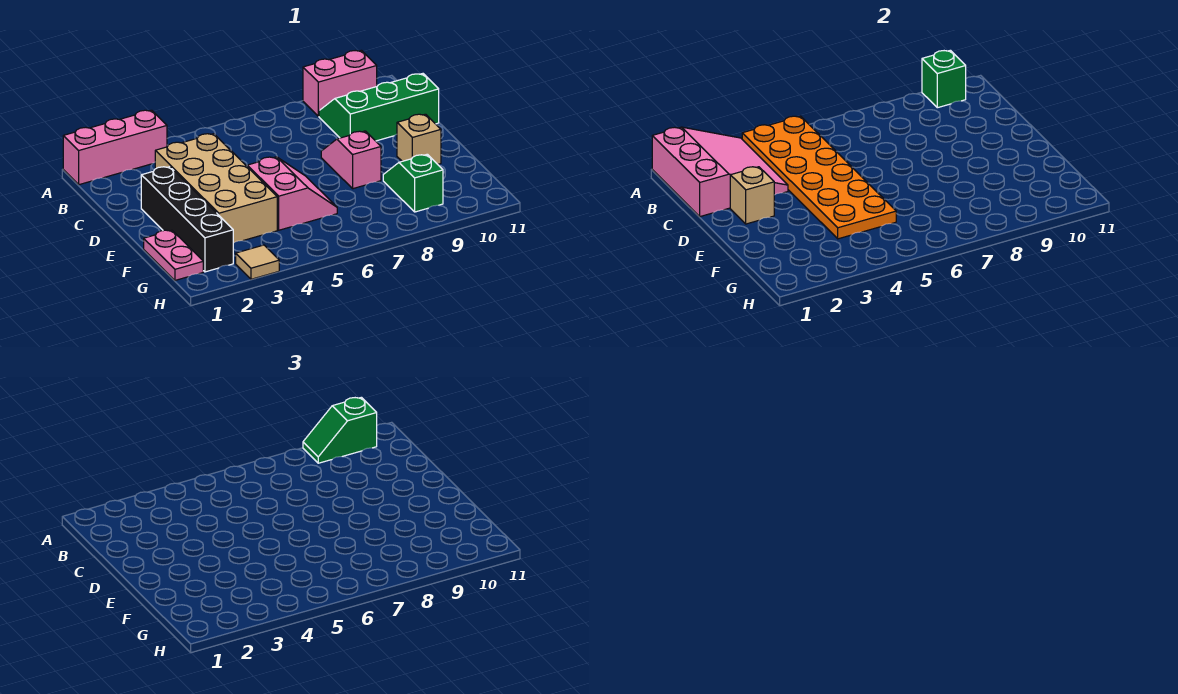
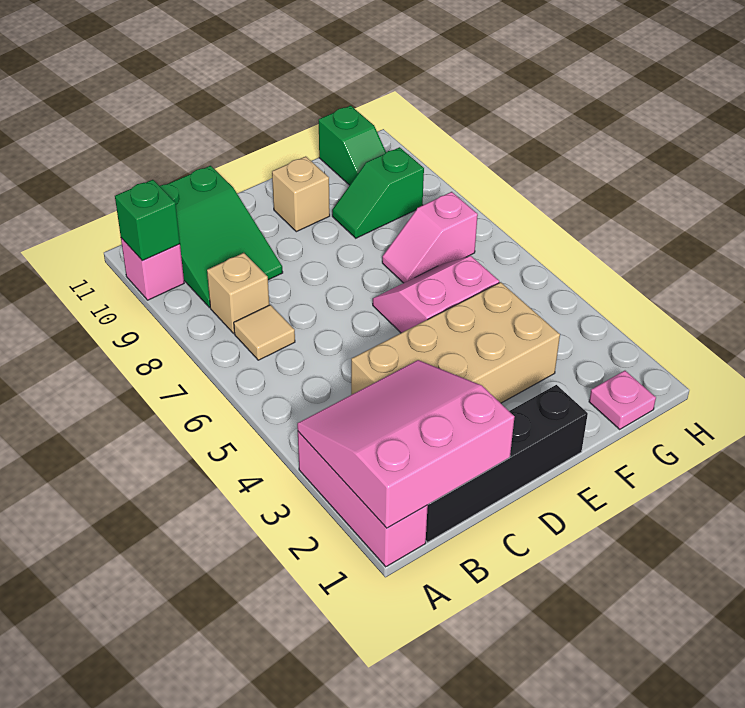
orange 2x6 plate [742,116,896,239] -> none
pink 1x2 brick [303,50,377,116] -> pink 1x1 brick [121,238,184,300]
green 1x2 slope [303,397,377,463] -> green 1x2 slope moved to [319,106,386,185]
green 2x3 slope [319,74,439,141] -> green 2x3 slope turned to [160,166,283,308]
black 1x4 brick [141,167,233,272] -> black 1x4 brick moved to [426,385,588,542]
tan 1x1 brick [730,167,774,224] -> tan 1x1 brick moved to [207,253,269,334]
pink 1x2 slope [321,131,381,189] -> pink 1x2 slope moved to [382,192,478,283]
pink 1x2 plate [144,230,203,280] -> pink 1x1 plate [589,371,656,429]
tan 1x1 tile [236,245,279,279] -> tan 1x1 tile moved to [234,305,295,360]

